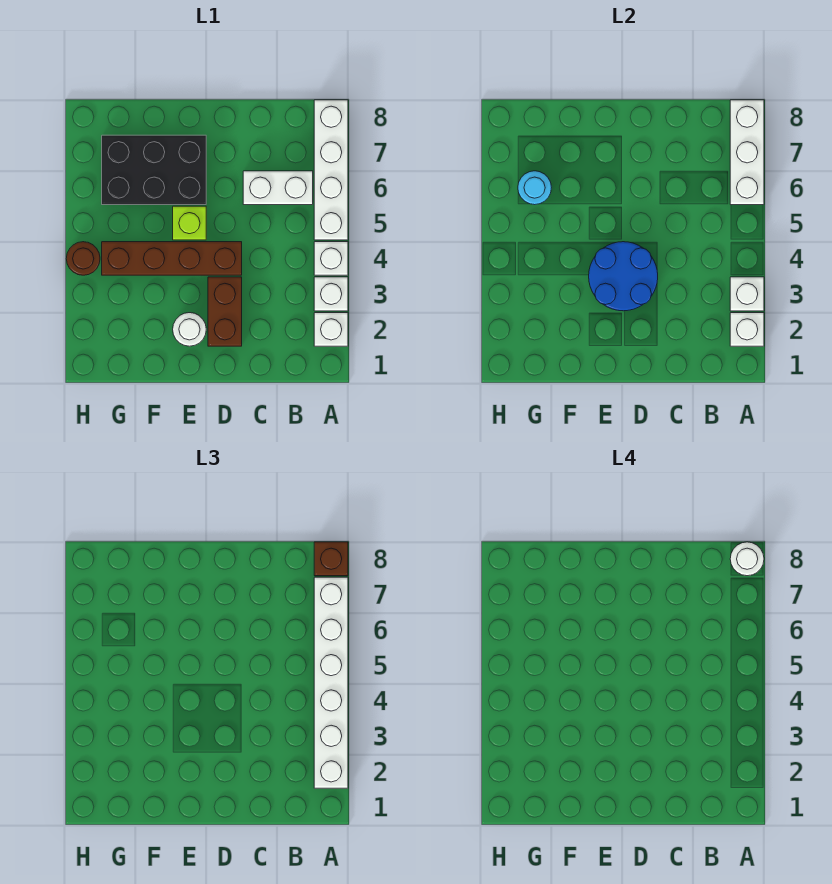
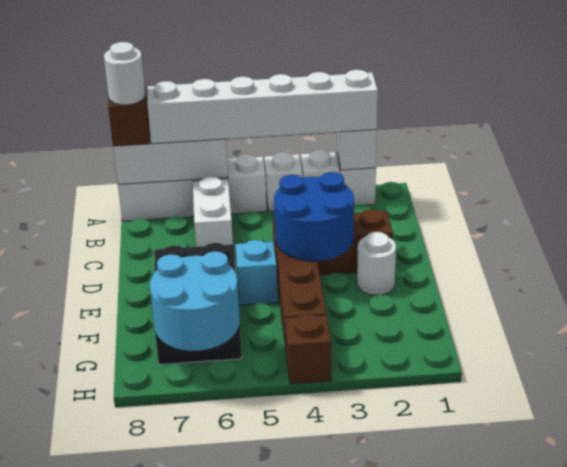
white 1x1 brick [730,277,764,311] -> none
lime 1x1 brick [173,206,206,240] -> cyan 1x1 brick [235,240,278,305]
cyan 1x1 round brick [518,171,551,205] -> cyan 2x2 round brick [150,251,240,351]
brown 1x1 round brick [66,242,100,275] -> brown 1x1 brick [285,314,331,384]

